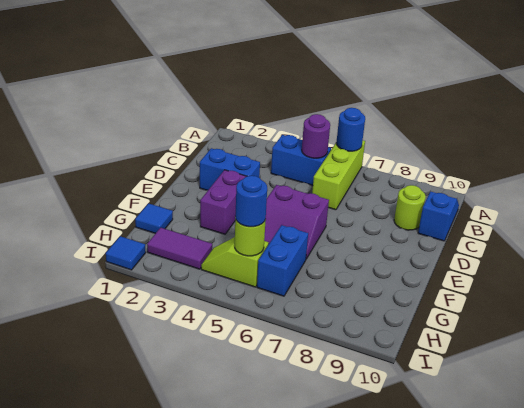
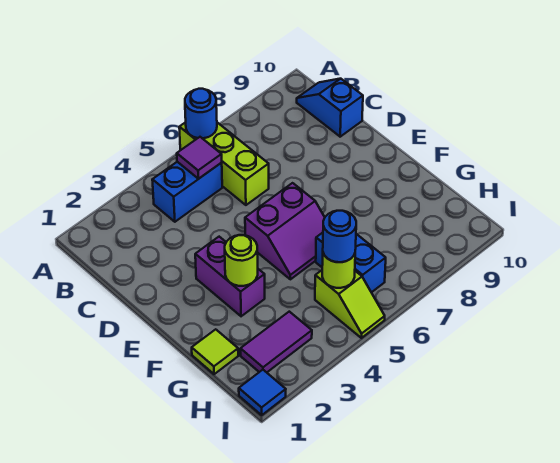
purple 1x1 round brick [302,114,330,158] -> purple 1x1 tile [177,137,222,179]
lime 1x1 round brick [394,185,426,230] -> lime 1x1 round brick moved to [225,235,258,286]
blue 1x2 brick [200,148,260,191] -> none
blue 1x1 tile [135,203,173,233] -> lime 1x1 tile [192,329,238,374]
lime 1x2 slope [201,237,268,287] -> lime 1x2 slope turned to [315,270,385,338]

